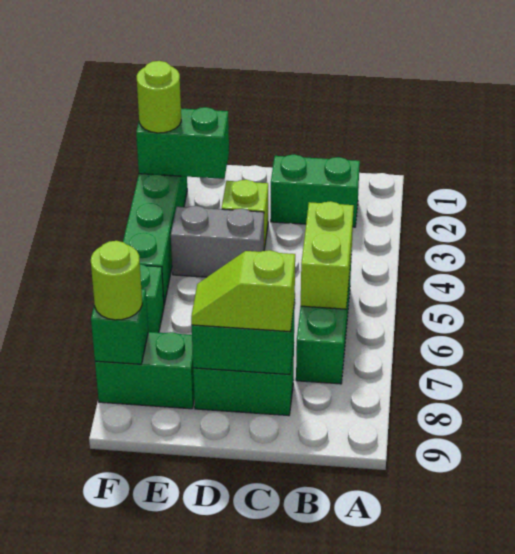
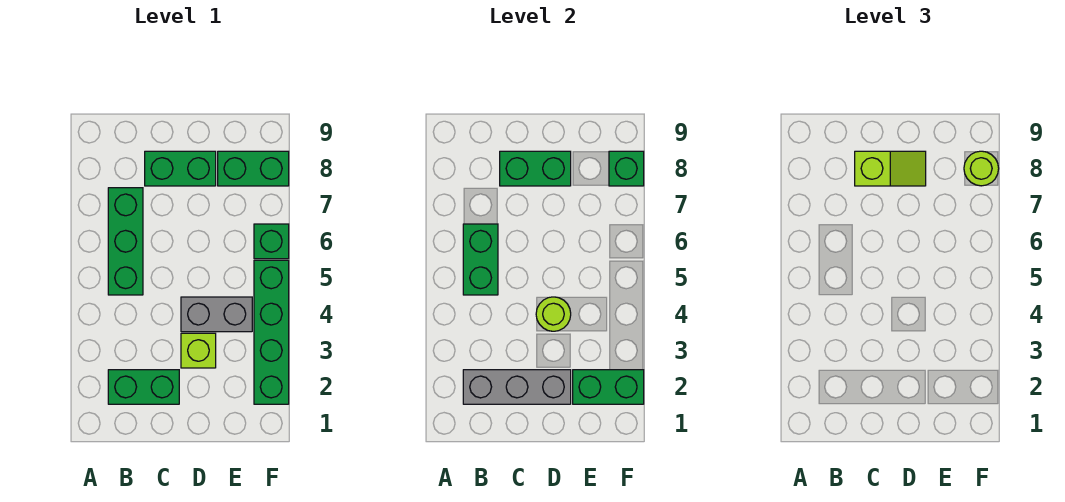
none -> grey 1x3 brick [463,370,571,404]
lime 1x2 brick [301,201,354,309] -> green 1x2 brick [463,224,498,295]
lime 1x1 round brick [137,61,181,133] -> lime 1x1 round brick moved to [536,297,571,331]

